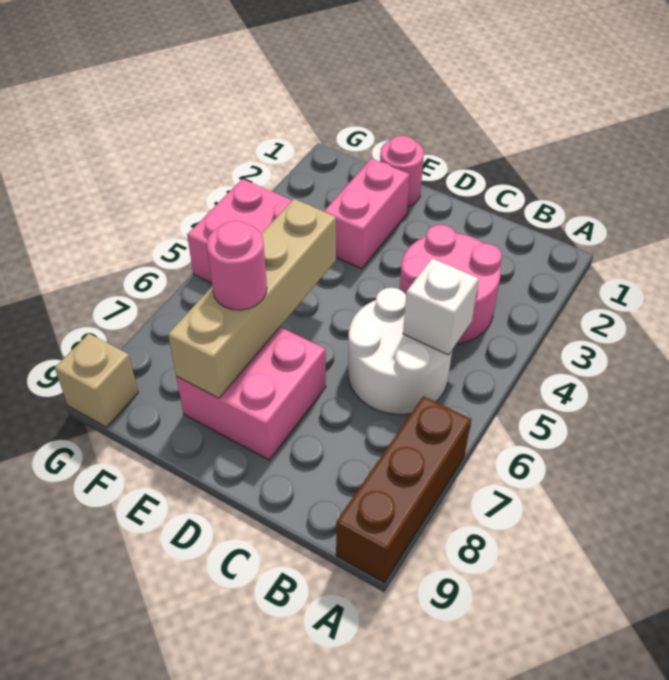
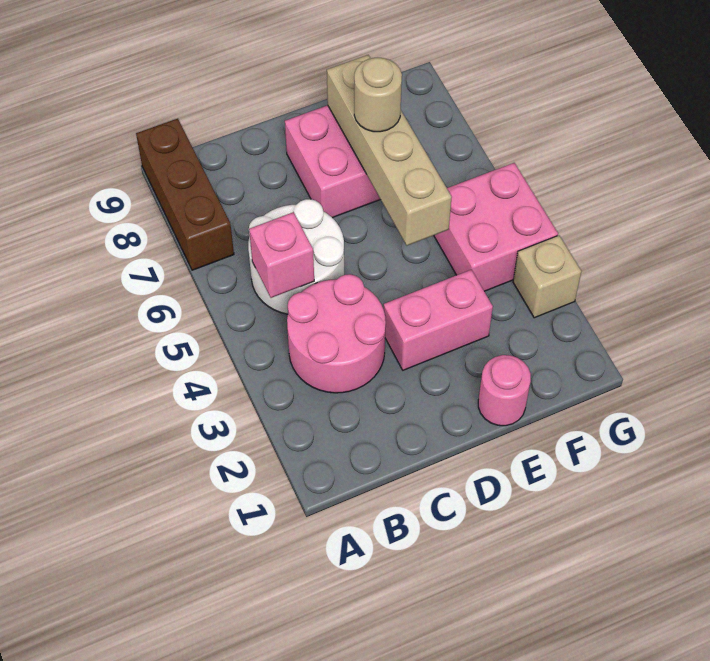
white 1x1 brick [403,258,479,355] -> pink 1x1 brick [249,212,314,298]
pink 1x2 brick [324,159,410,269] -> pink 1x2 brick turned to [384,270,493,370]
pink 1x1 round brick [207,221,267,310] -> tan 1x1 round brick [354,58,402,132]
tan 1x1 brick [55,333,138,427] -> tan 1x1 brick moved to [513,235,581,318]

